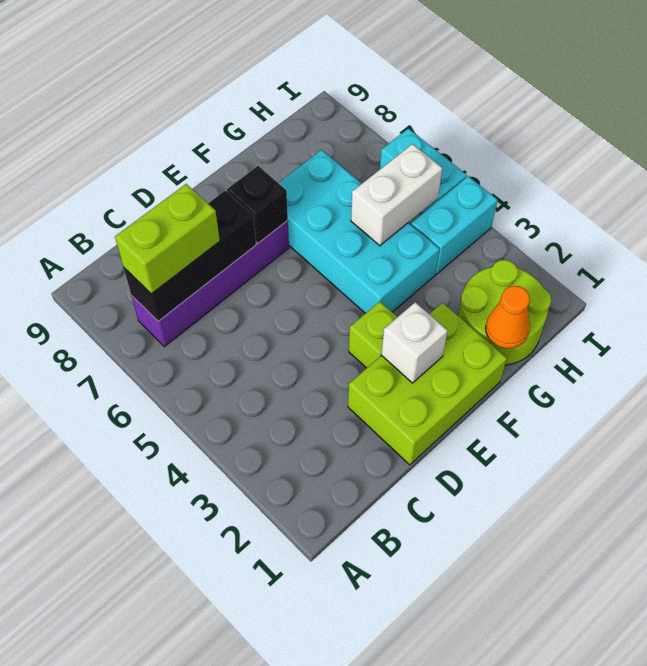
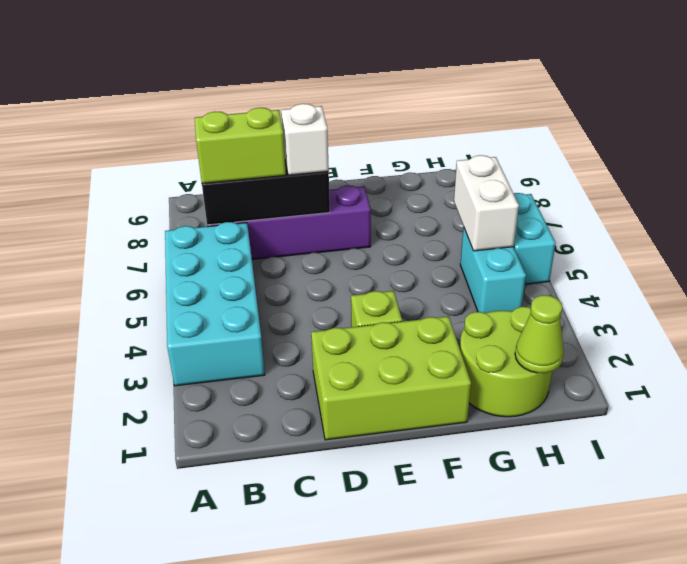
white 1x1 brick [381,302,448,383] -> white 1x1 brick moved to [281,104,329,175]
black 1x1 brick [227,166,288,243] -> none
cyan 2x4 brick [279,150,439,313] -> cyan 2x4 brick moved to [165,222,265,386]
orange 1x1 cone [486,286,530,348] -> none
white 1x2 brick [351,144,442,246] -> white 1x2 brick turned to [454,155,519,251]
none -> lime 1x1 cone [515,295,564,373]
cyan 1x2 brick [411,176,498,274] -> cyan 1x2 brick turned to [460,227,526,313]

